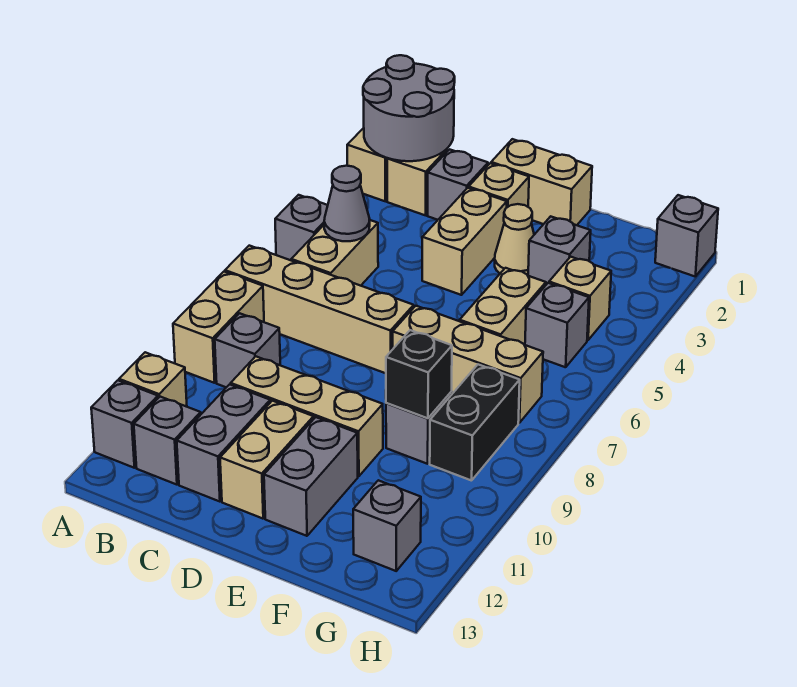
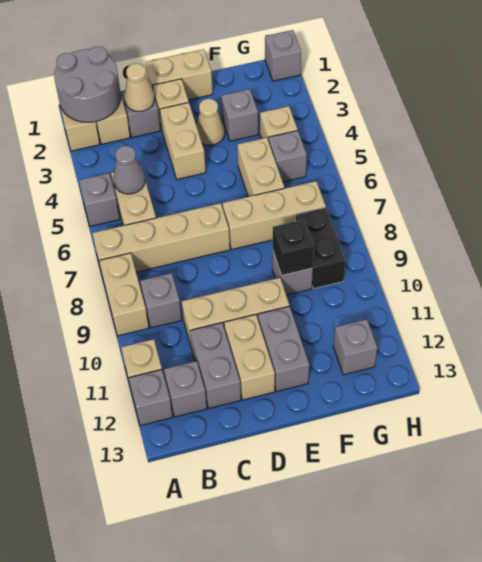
none -> tan 1x1 cone [124,64,155,112]

